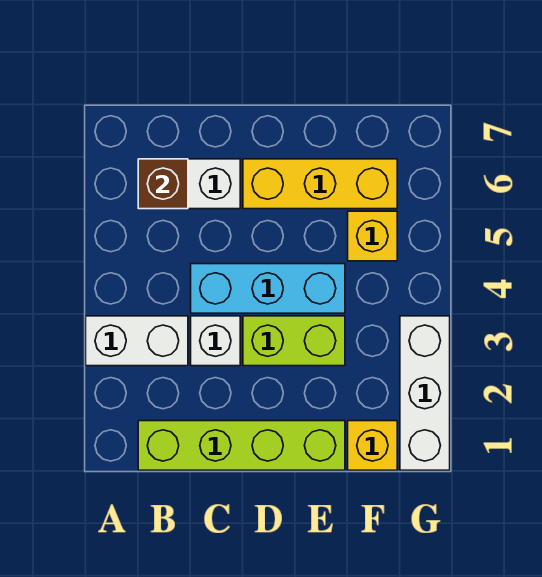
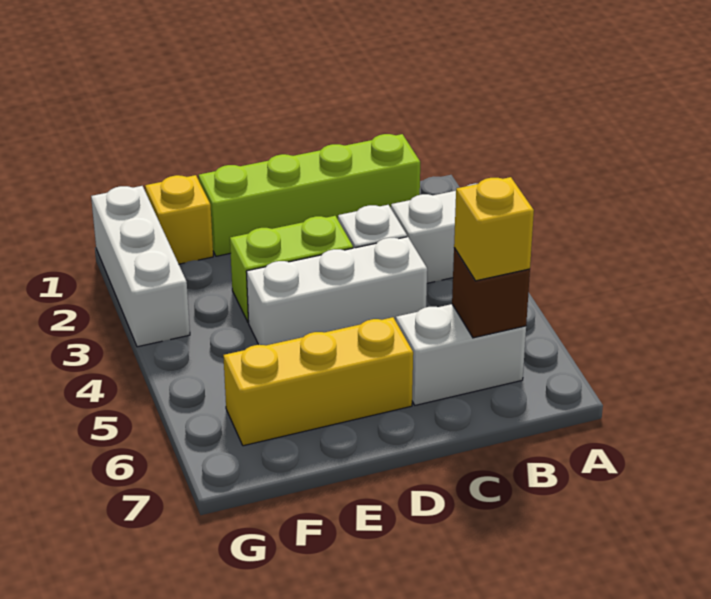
cyan 1x3 brick [191,264,345,313] -> white 1x3 brick [246,237,427,345]
yellow 1x1 brick [348,211,397,261] -> yellow 1x1 brick moved to [454,177,534,281]

